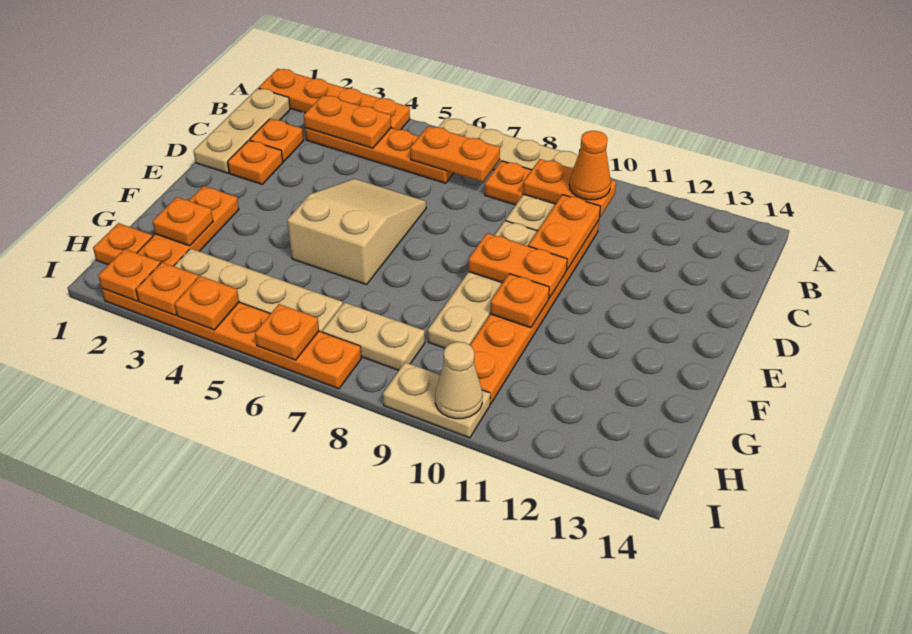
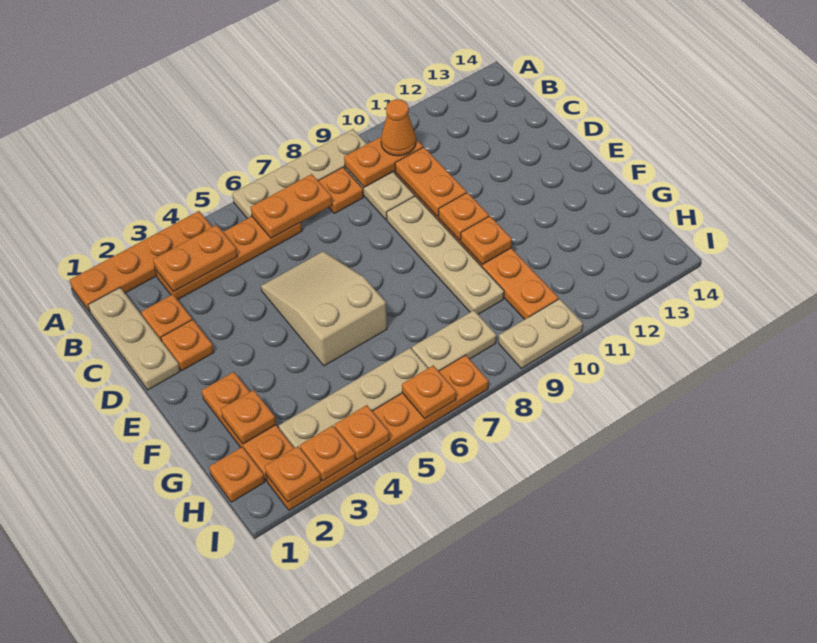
orange 1x2 plate [468,233,567,298] -> orange 1x1 plate [439,193,489,240]
tan 1x1 cone [435,342,483,419] -> none

